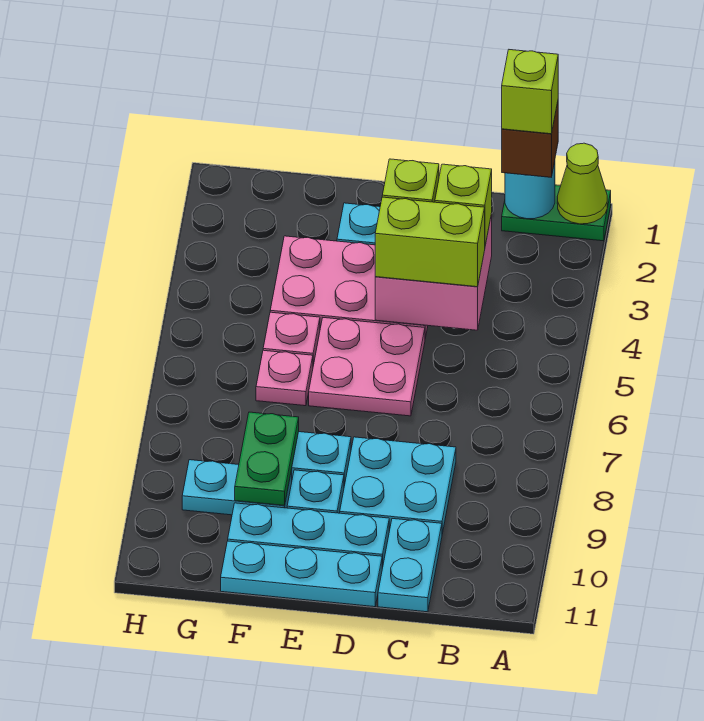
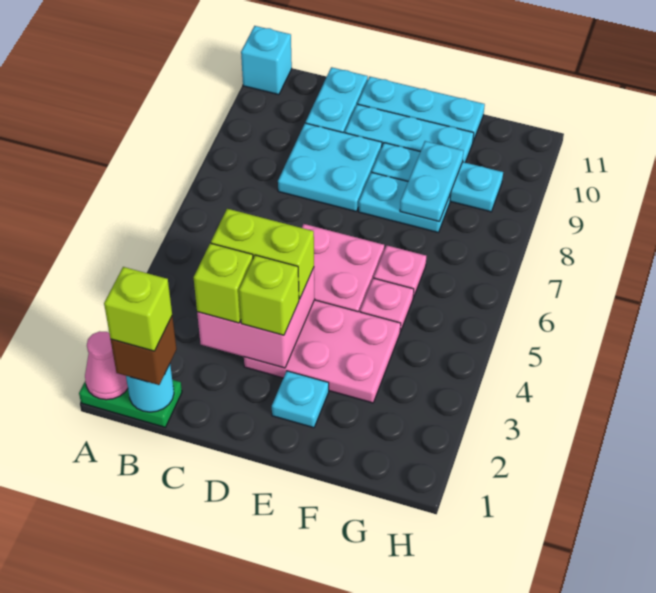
lime 1x1 cone [557,143,607,224] -> pink 1x1 cone [85,331,128,400]
none -> cyan 1x1 brick [241,26,292,95]
green 1x2 plate [235,412,299,506] -> cyan 1x2 plate [400,141,463,221]

